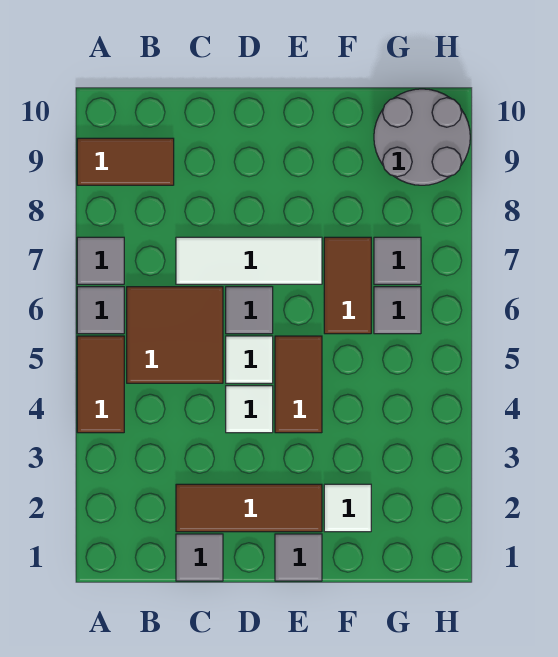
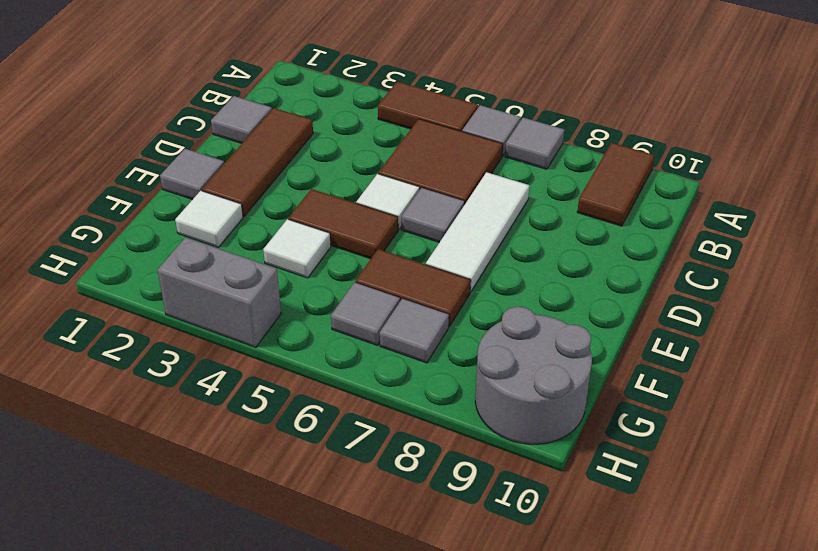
white 1x1 tile [226,386,273,433] -> white 1x1 tile moved to [263,219,331,278]
none -> grey 1x2 brick [158,237,281,347]

